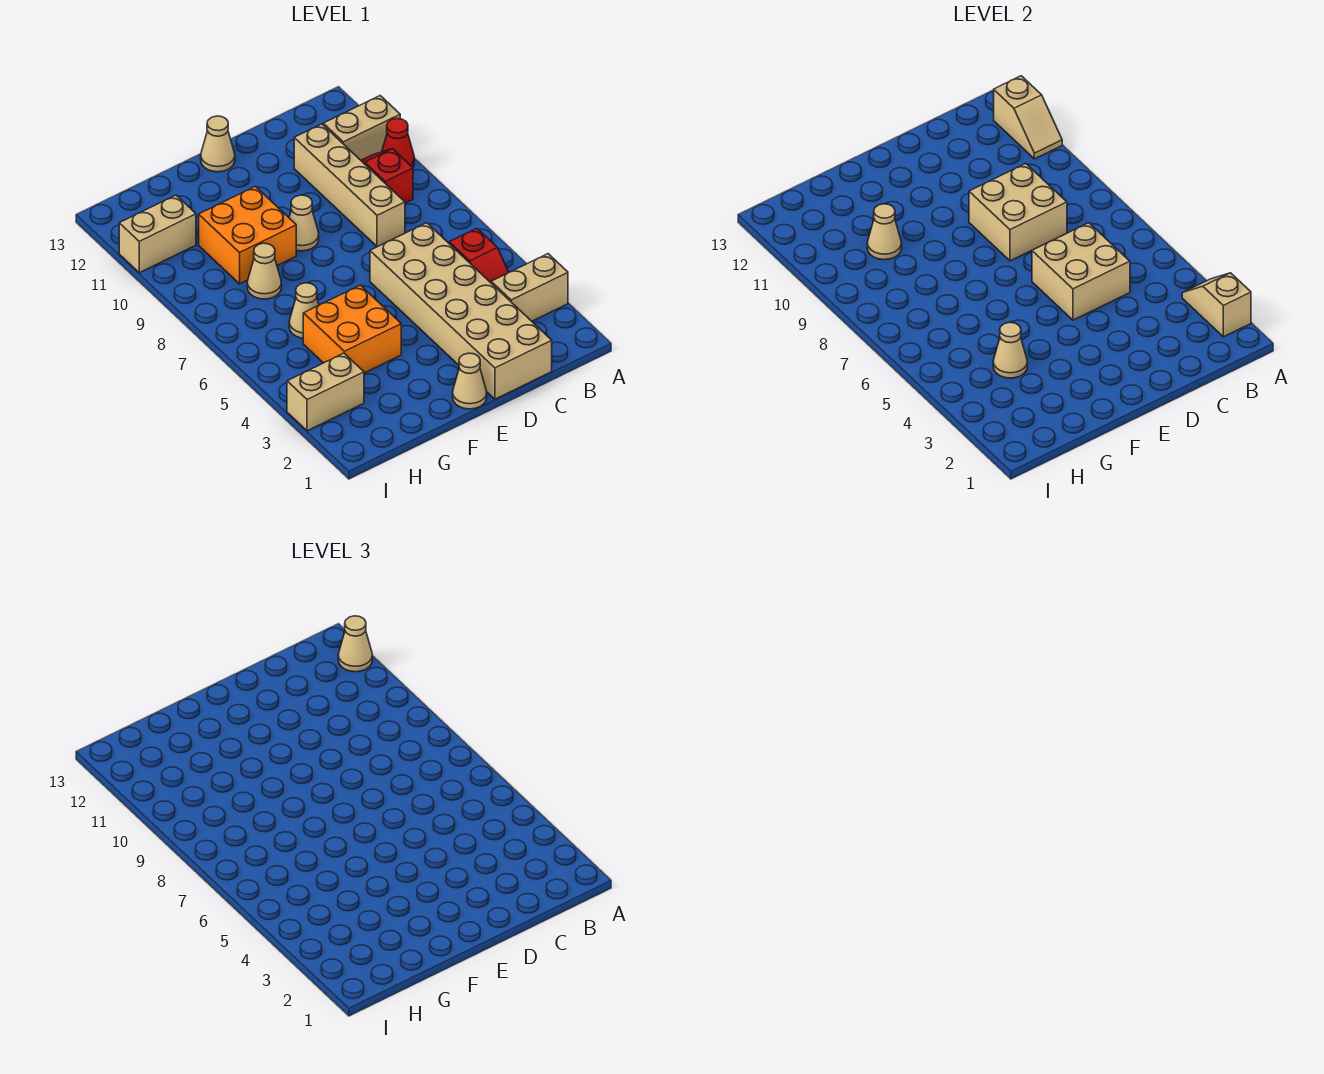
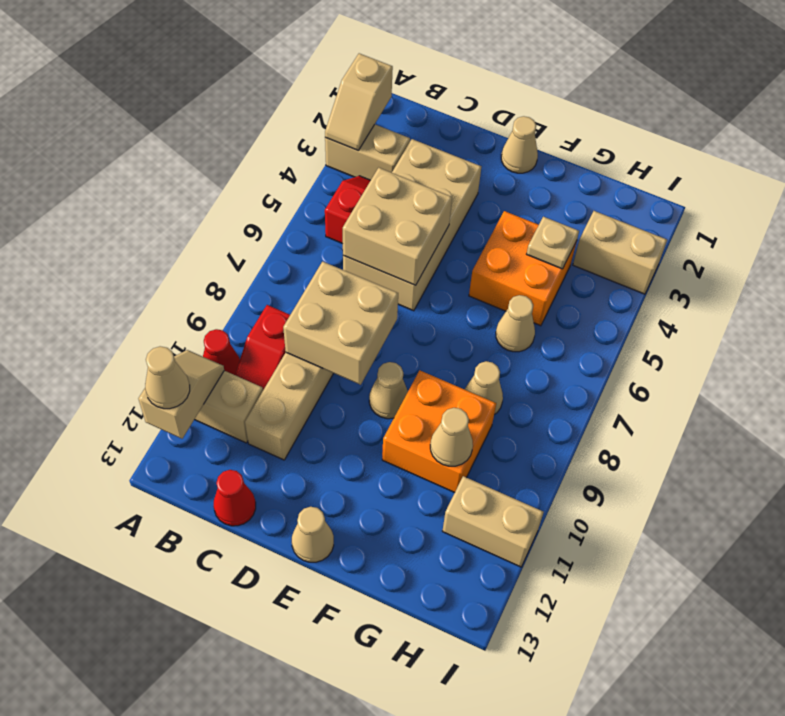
tan 2x6 brick [370,223,552,399] -> tan 2x4 brick [343,139,481,311]
none -> red 1x1 cone [214,470,256,526]
tan 1x1 cone [993,322,1027,378] -> tan 1x1 plate [527,217,579,269]

